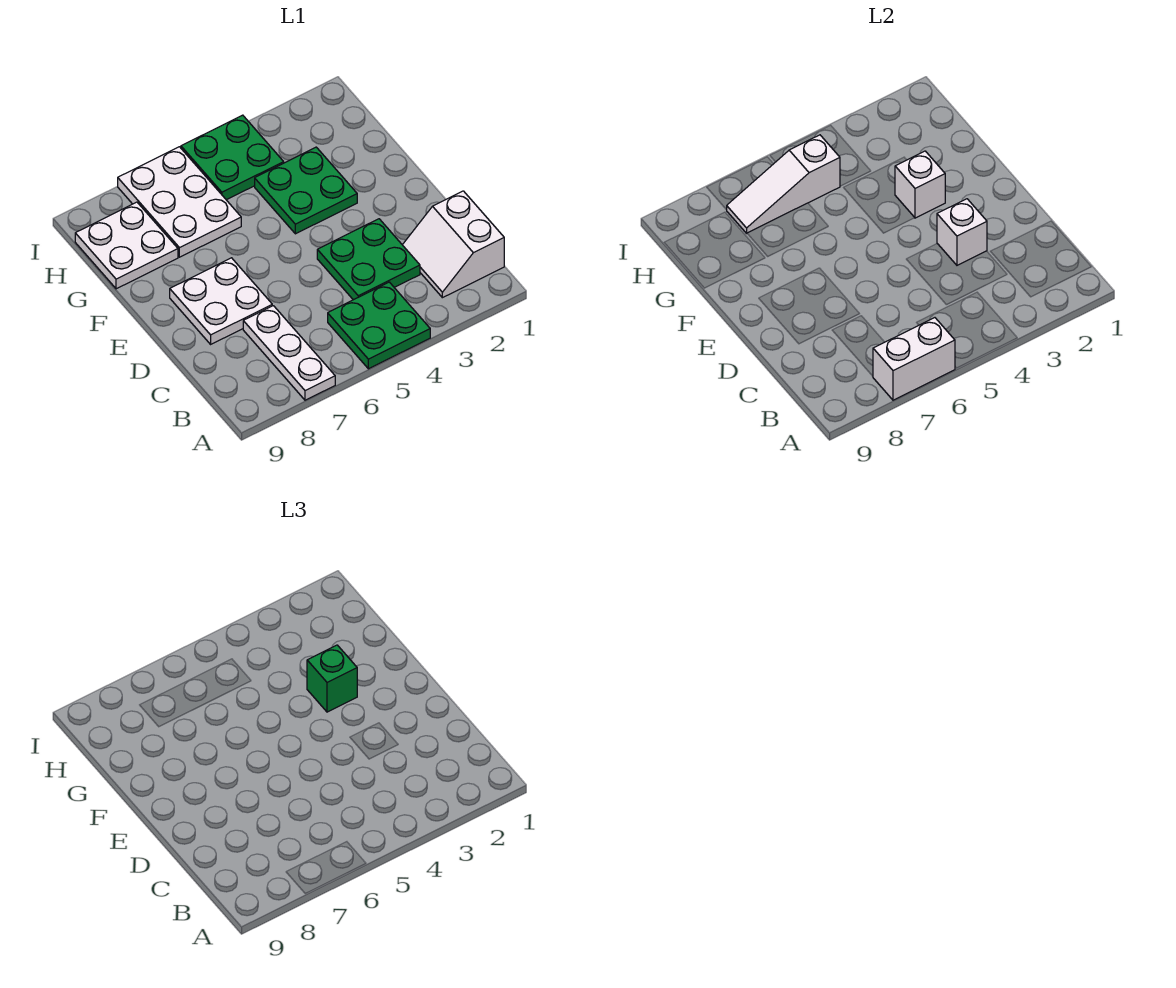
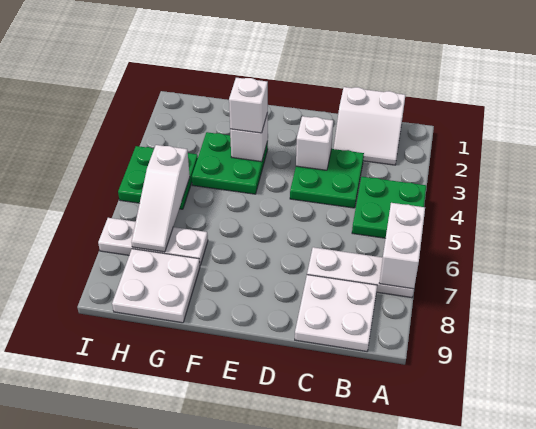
white 2x2 plate [170,258,272,344] -> white 2x2 plate moved to [295,275,377,351]
green 1x1 brick [307,645,357,712] -> white 1x1 brick [229,78,268,133]
white 2x3 plate [118,147,241,257] -> white 1x3 plate [98,218,208,265]

